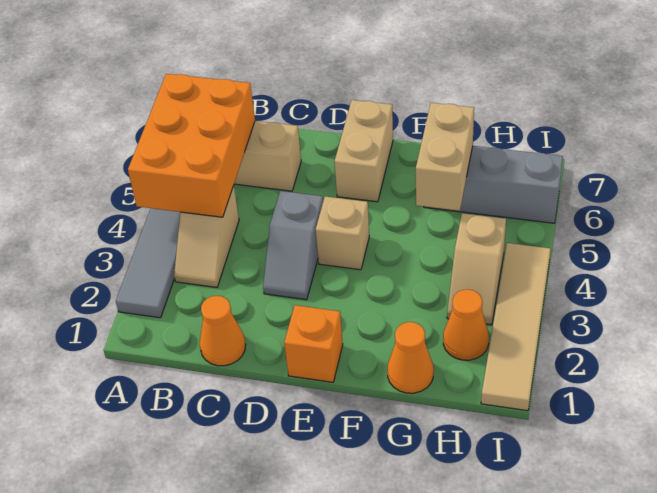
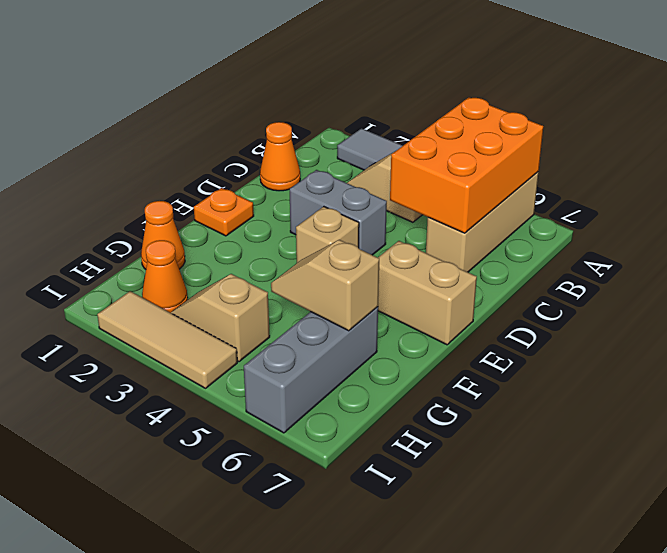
orange 2x3 brick [128,74,255,217] -> orange 2x3 brick turned to [390,97,543,233]
grey 1x2 slope [263,191,323,300] -> grey 1x2 brick [289,170,387,255]
orange 1x1 brick [284,305,343,382] -> orange 1x1 plate [194,188,254,236]
tan 1x2 brick [416,103,474,211] -> tan 1x2 slope [271,240,379,331]
tan 1x4 tile [481,243,551,411] -> tan 1x3 tile [97,291,237,388]

